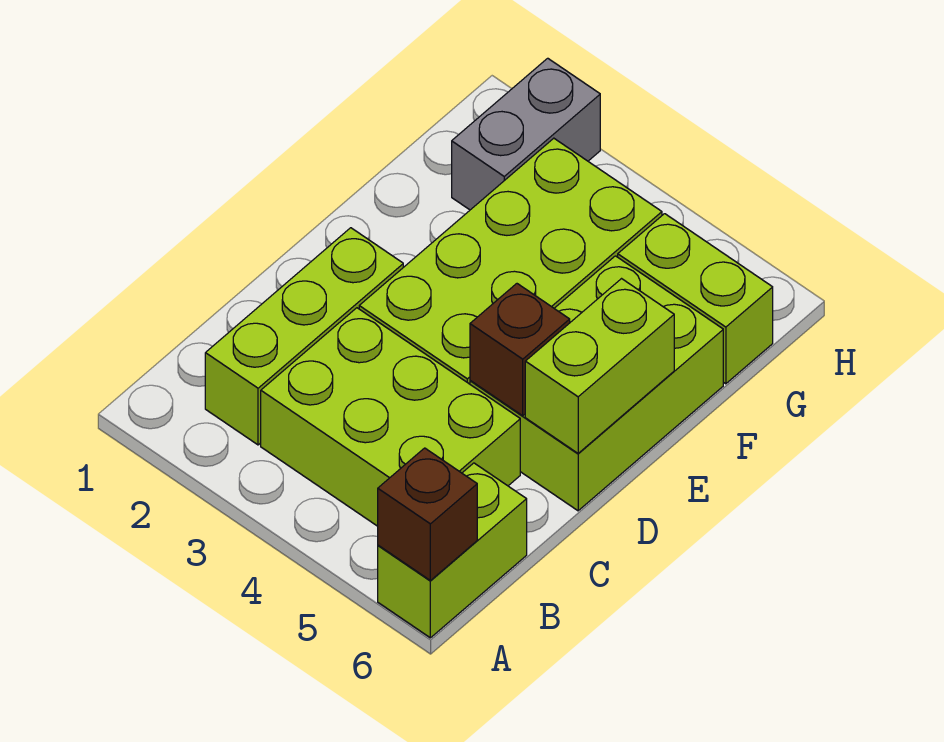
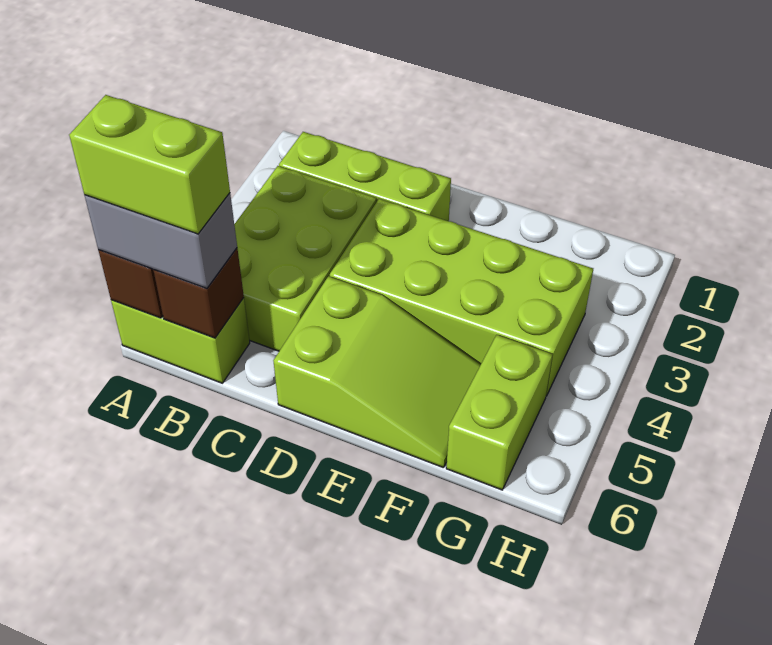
lime 2x3 brick [470,256,723,511] -> lime 2x3 slope [273,276,481,468]
brown 1x1 brick [470,284,570,416] -> brown 1x1 brick moved to [153,248,244,338]
lime 1x2 brick [525,279,674,453] -> lime 1x2 brick moved to [69,95,230,234]
grey 1x2 brick [452,58,600,210] -> grey 1x2 brick moved to [85,193,237,288]

